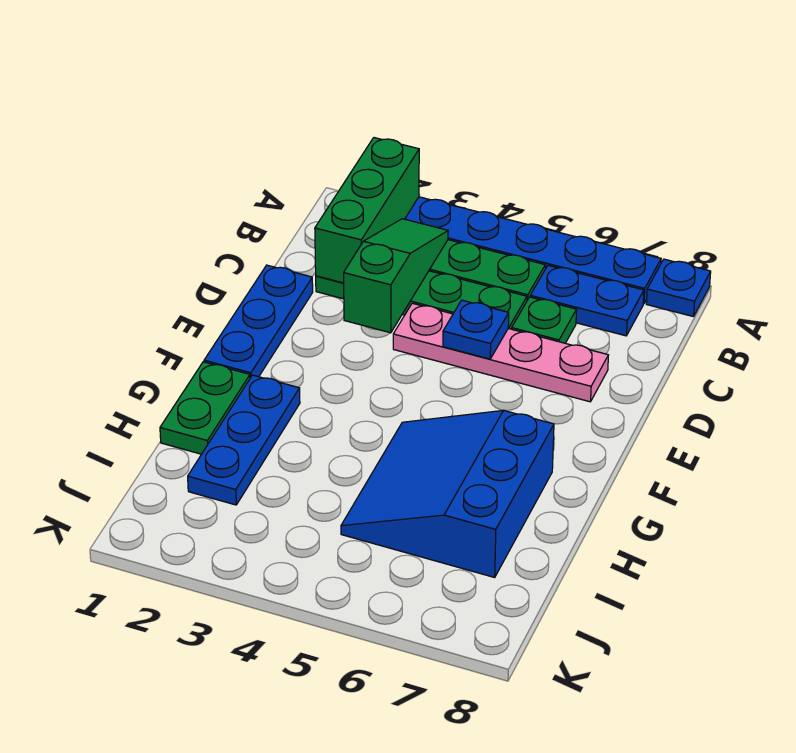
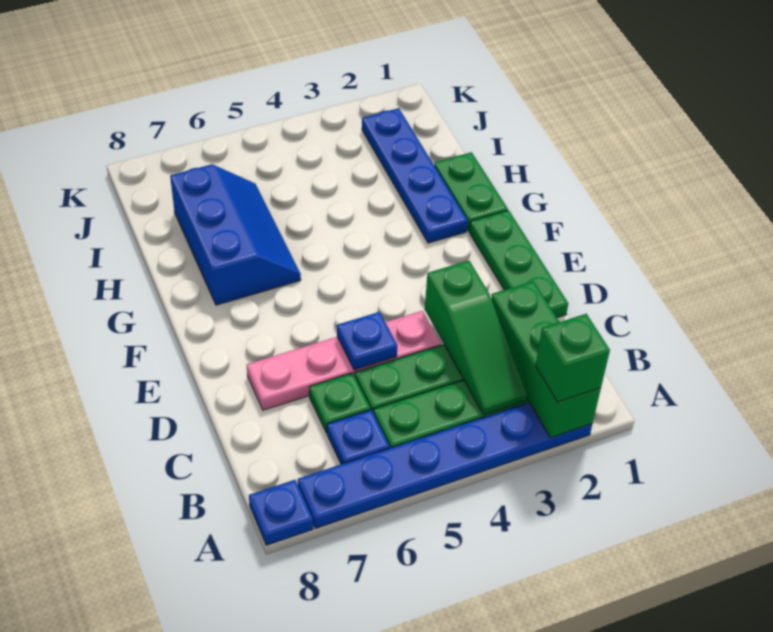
none -> green 1x1 brick [536,314,610,402]
blue 1x2 plate [530,265,644,336] -> blue 1x1 plate [327,410,390,464]
blue 1x3 plate [204,265,313,378] -> green 1x3 plate [469,210,568,318]
blue 1x3 plate [188,375,300,505] -> blue 1x4 plate [362,108,468,243]
blue 3x3 slope [341,410,554,577] -> blue 2x3 slope [170,164,301,305]

